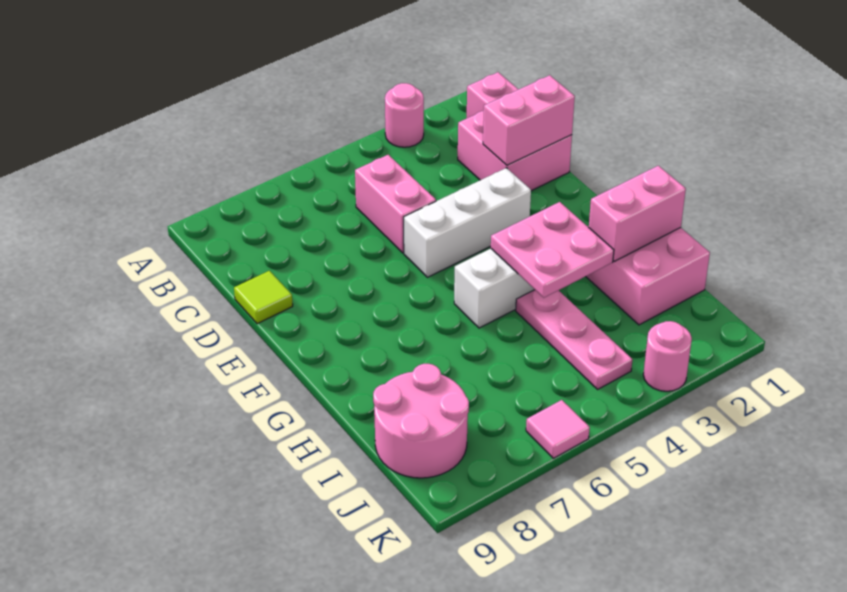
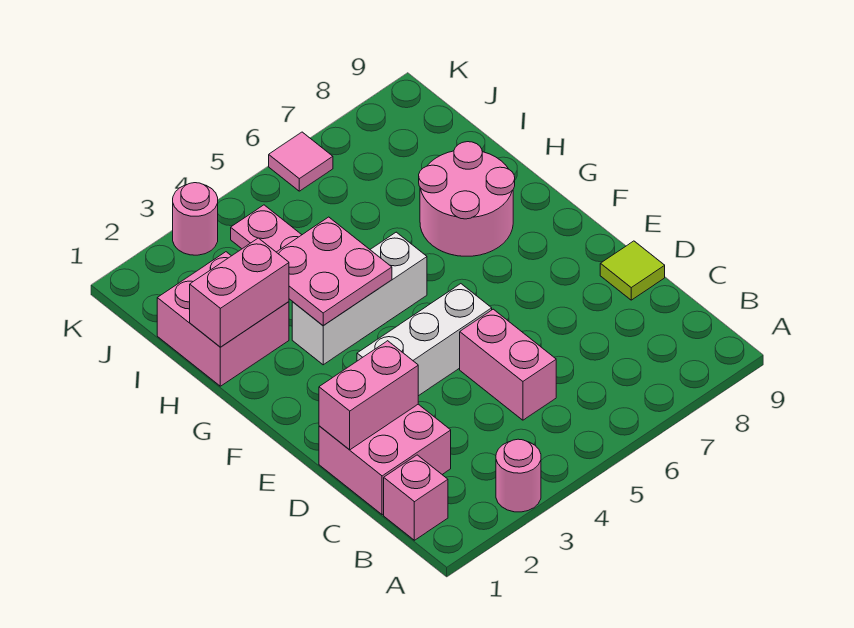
pink 2x2 round brick [373,364,469,478] -> pink 2x2 round brick moved to [419,142,515,256]

